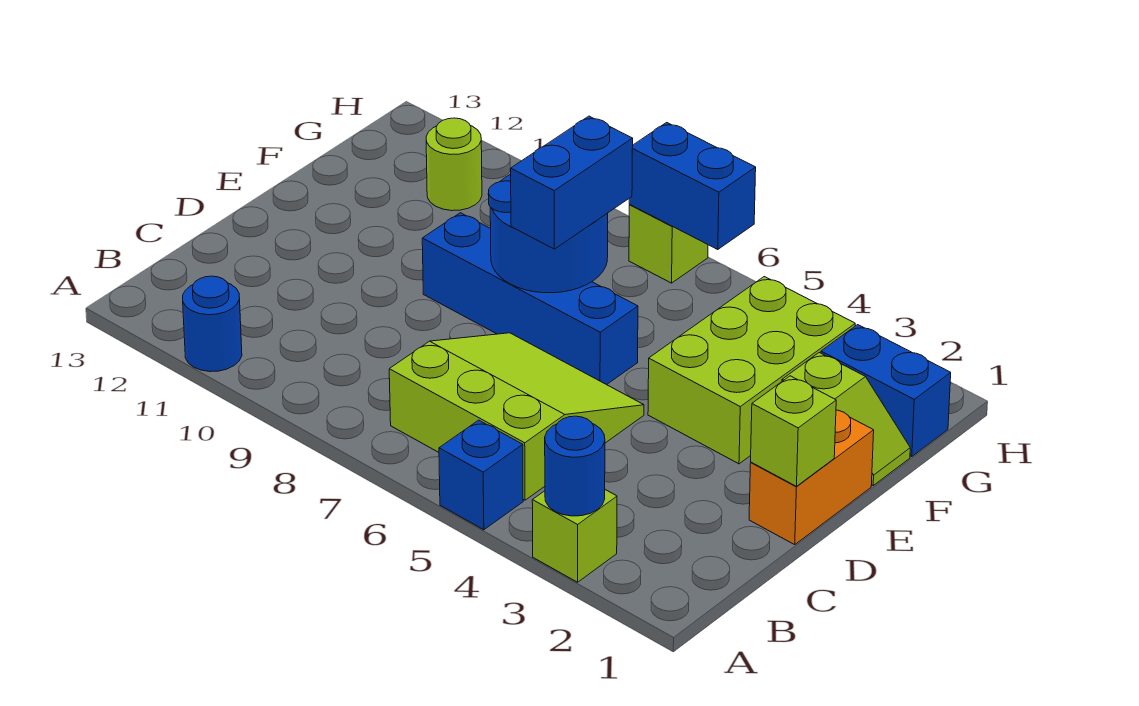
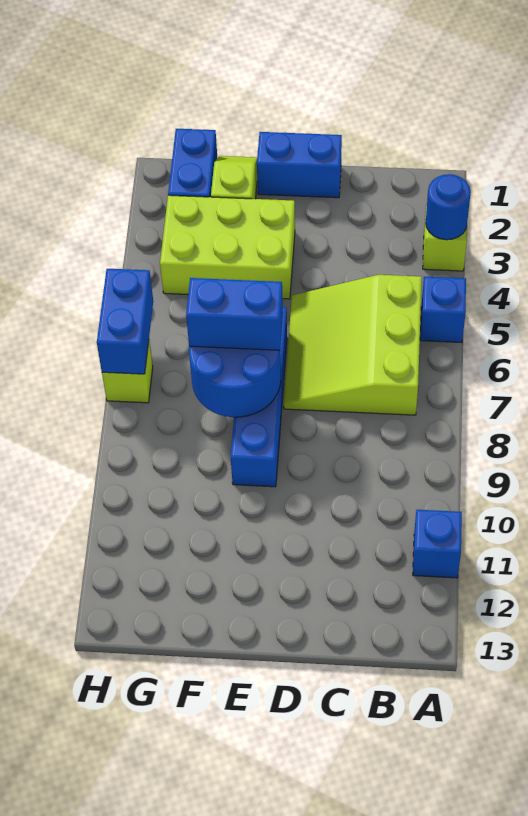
blue 1x1 round brick [183,276,242,372] -> blue 1x1 brick [413,510,462,578]
orange 1x2 brick [749,410,874,544] -> blue 1x2 brick [257,132,342,198]
lime 1x1 brick [751,376,836,486] -> none
lime 1x1 round brick [426,118,482,211] -> none

